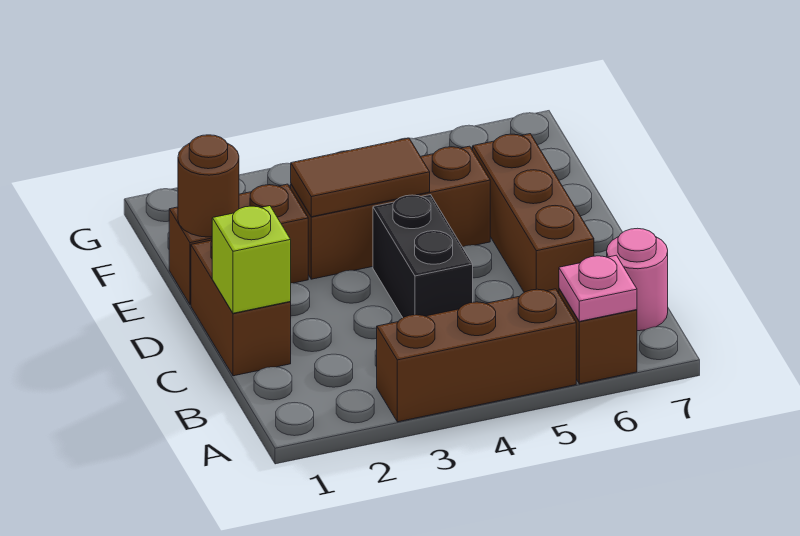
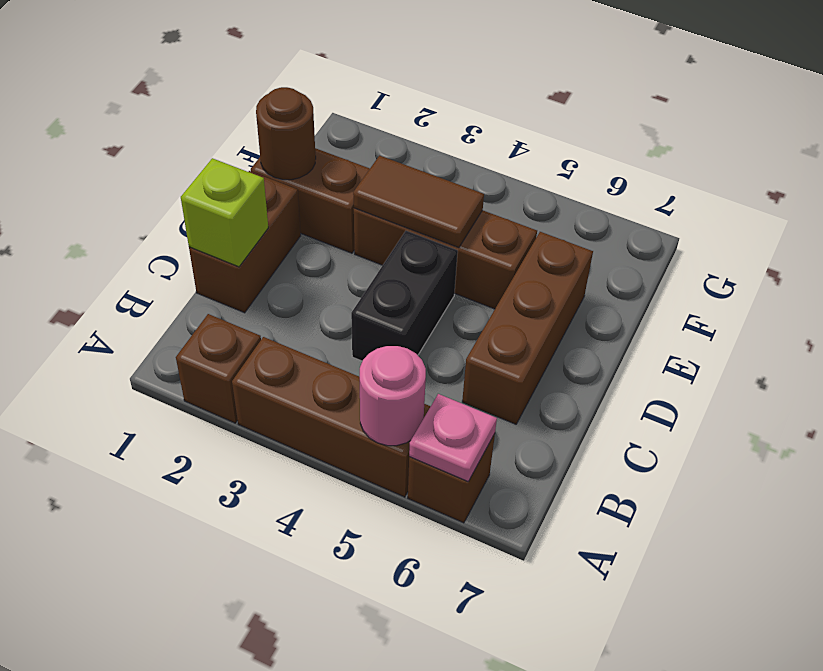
none -> brown 1x1 brick [176,314,261,423]
pink 1x1 round brick [607,228,668,331] -> pink 1x1 round brick moved to [360,346,426,446]

